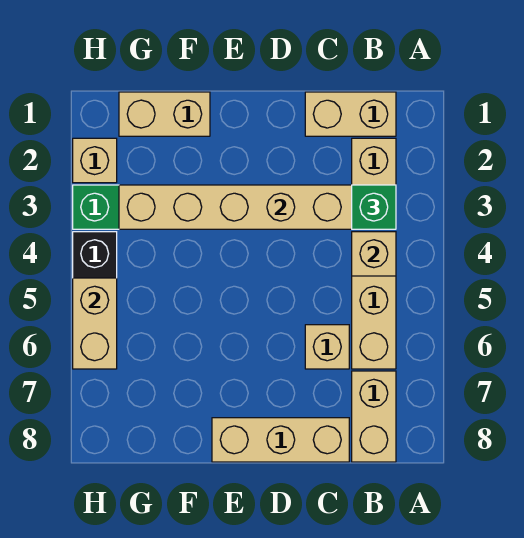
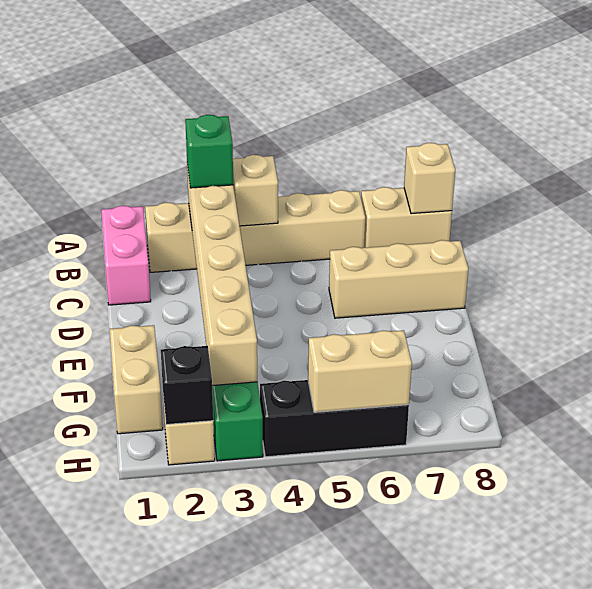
tan 1x2 brick [305,92,396,136] -> pink 1x2 brick [101,206,151,305]
tan 1x1 brick [305,325,349,369] -> tan 1x1 brick moved to [404,143,455,214]
tan 1x3 brick [212,418,349,462] -> tan 1x3 brick turned to [329,240,468,318]
none -> black 1x1 brick [161,346,213,425]

